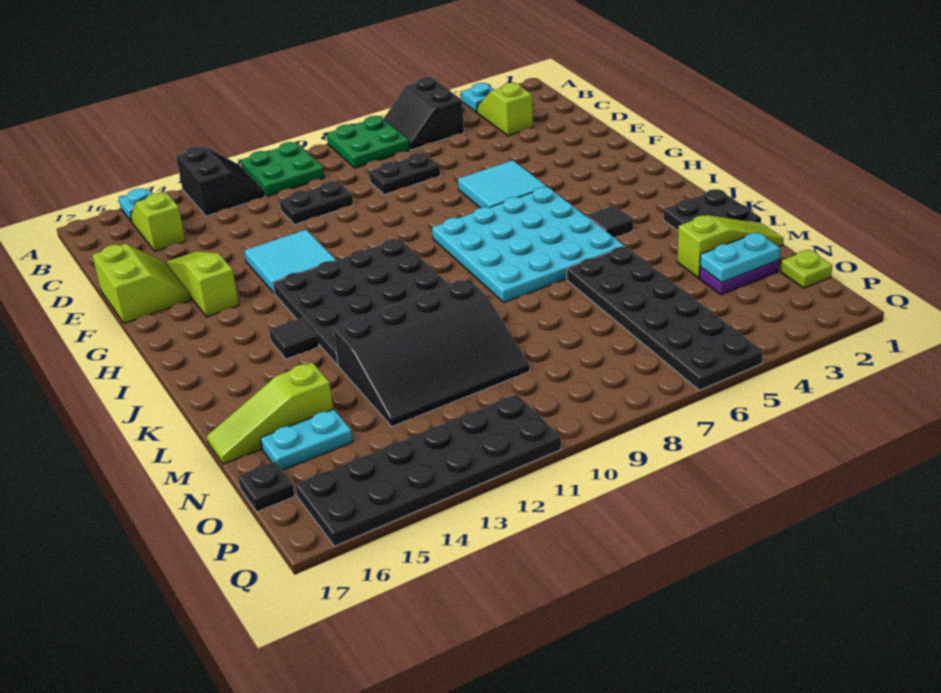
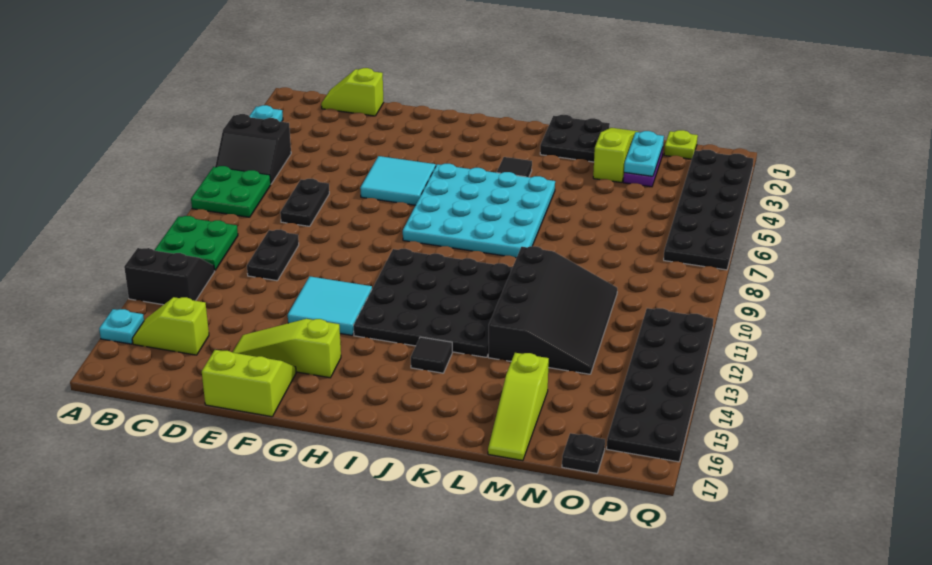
lime 1x2 slope [477,83,533,136] -> lime 1x2 slope moved to [321,68,384,116]
black 2x6 plate [567,246,763,390] -> black 2x6 plate turned to [664,150,753,270]
cyan 1x2 plate [260,409,353,470] -> none

